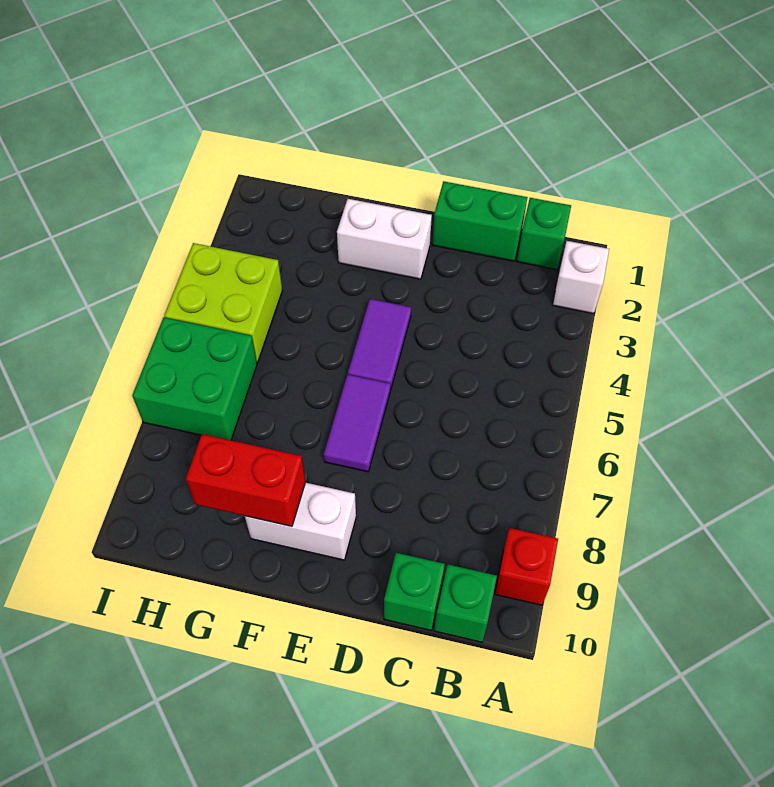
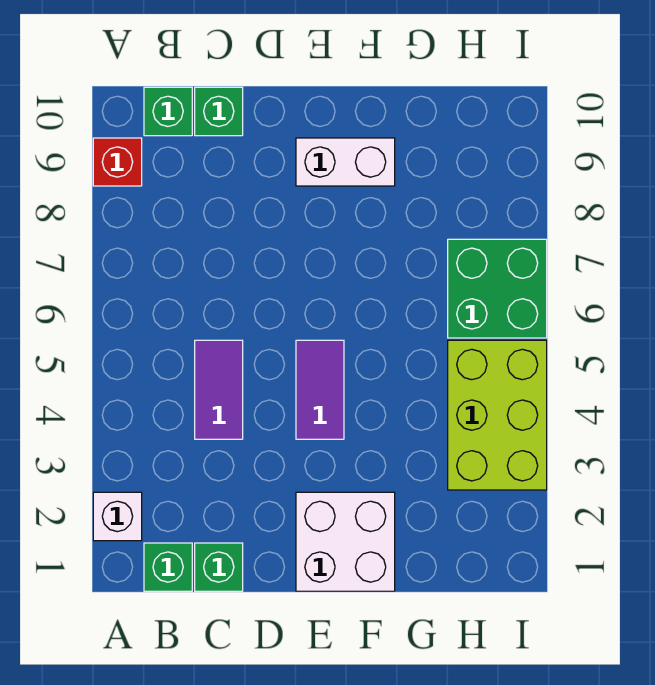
green 1x2 brick [432,181,528,261] -> green 1x1 brick [195,543,243,591]
white 1x2 brick [337,199,432,279] -> white 2x2 brick [296,492,395,591]
purple 1x2 tile [324,374,390,472] -> purple 1x2 tile moved to [195,340,243,439]
red 1x2 brick [186,434,305,526] -> none
lime 2x2 brick [164,243,282,362] -> lime 2x3 brick [448,340,547,490]

